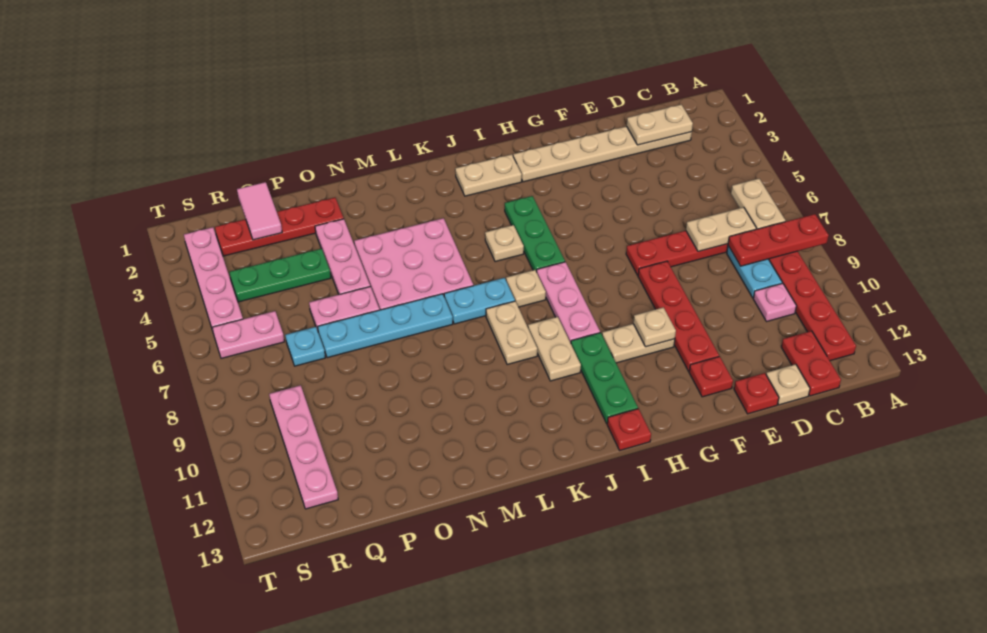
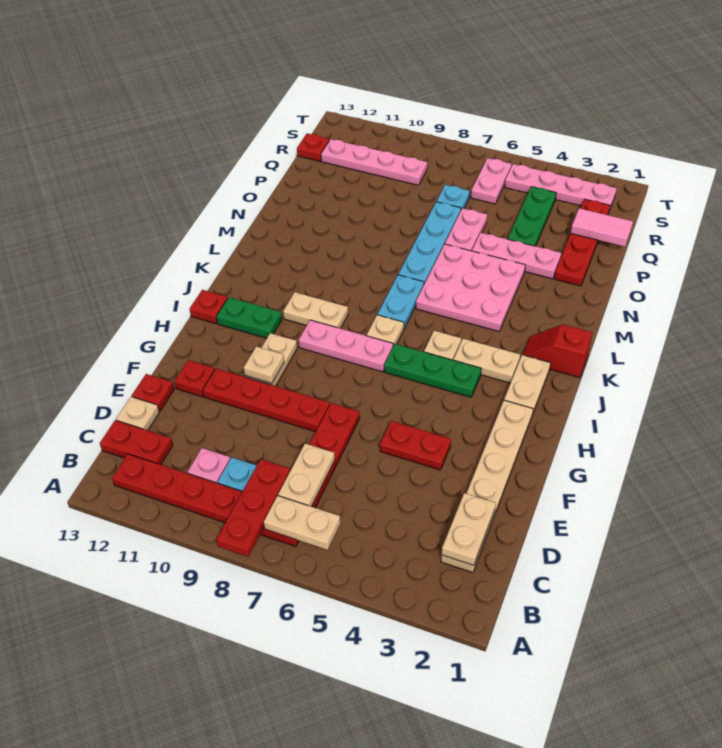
none -> red 1x2 plate [380,421,451,470]
green 1x3 plate [571,333,638,423] -> green 1x2 plate [216,297,282,338]
none -> red 1x2 slope [523,324,592,378]
tan 1x2 plate [486,301,537,365] -> tan 1x2 plate moved to [453,339,520,383]
none -> red 1x1 plate [297,133,329,161]

